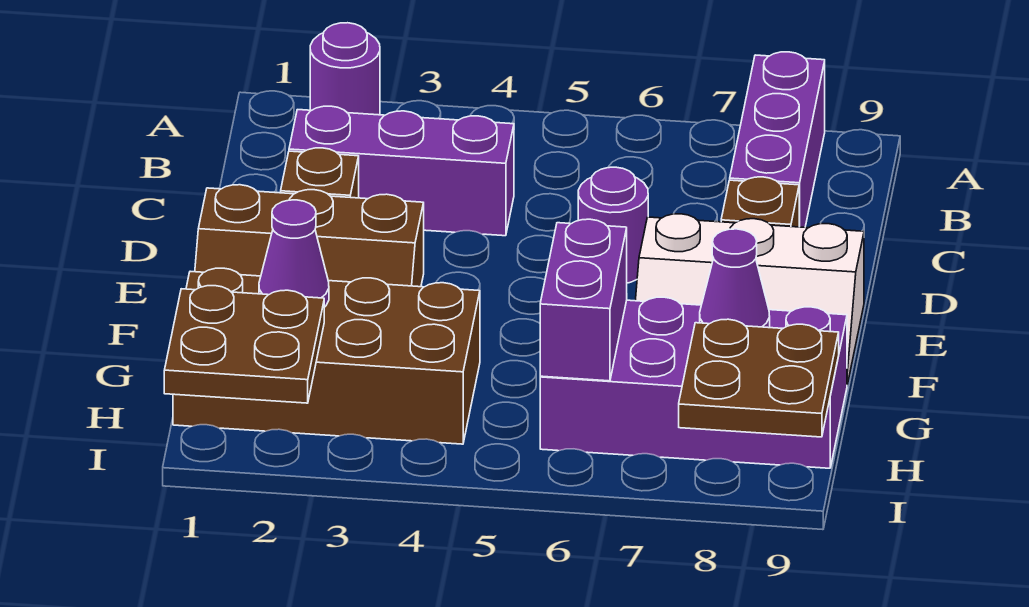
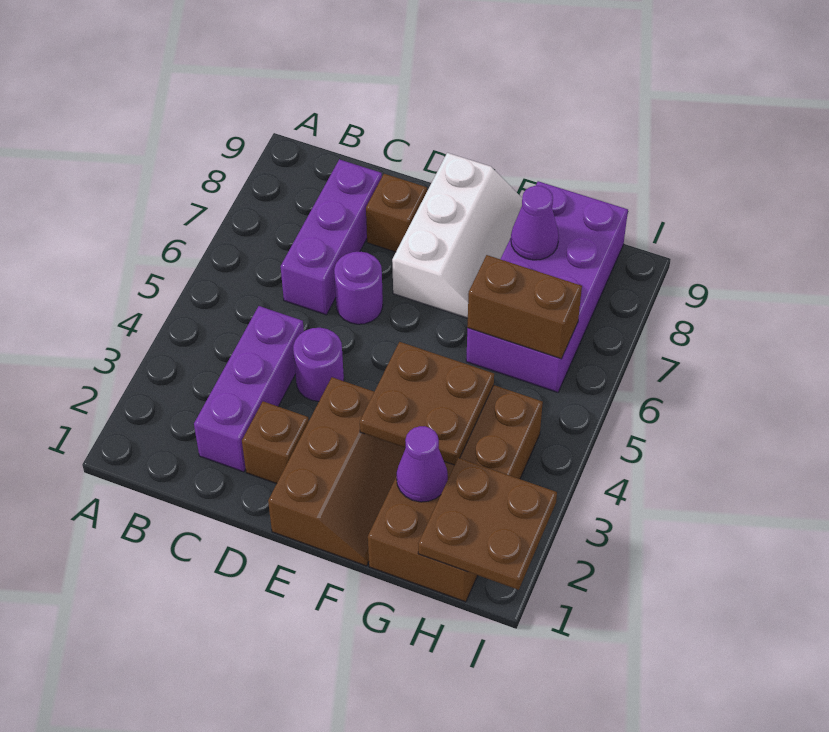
purple 1x1 round brick [310,23,380,115] -> purple 1x1 round brick moved to [293,328,344,401]
purple 1x3 brick [730,52,825,227] -> purple 1x3 brick turned to [281,159,382,315]
purple 1x2 brick [540,219,627,381] -> brown 1x2 brick [467,255,582,359]
brown 2x2 plate [679,319,839,437] -> brown 2x2 plate moved to [360,342,494,465]

